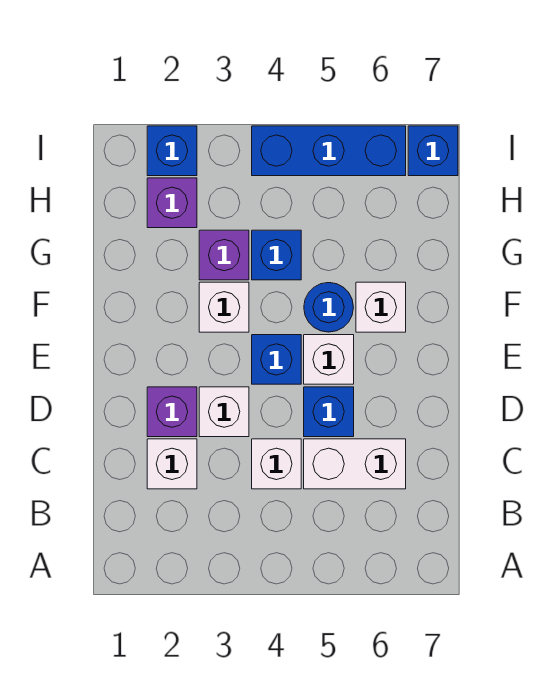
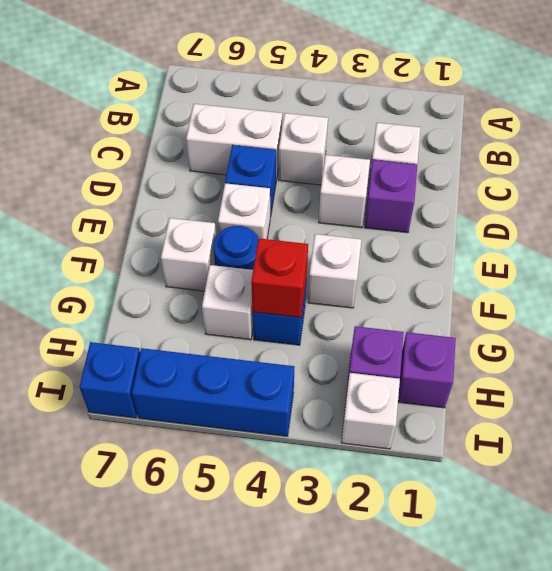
blue 1x1 brick [252,335,301,384] -> none
purple 1x1 brick [199,230,249,280] -> purple 1x1 brick moved to [398,332,456,408]
none -> red 1x1 brick [251,238,308,318]
none -> white 1x1 brick [202,265,253,340]
blue 1x1 brick [147,126,197,176] -> white 1x1 brick [341,373,400,449]

